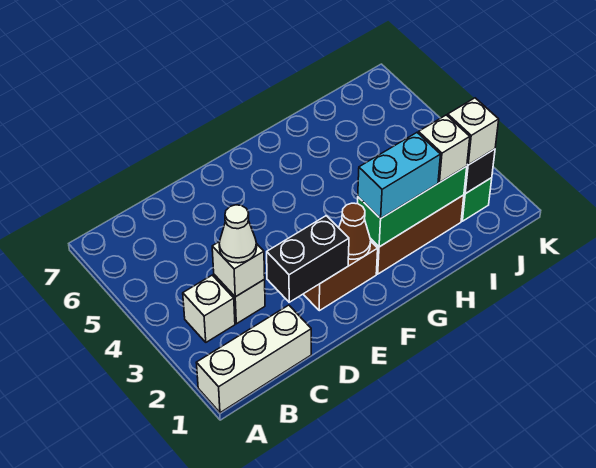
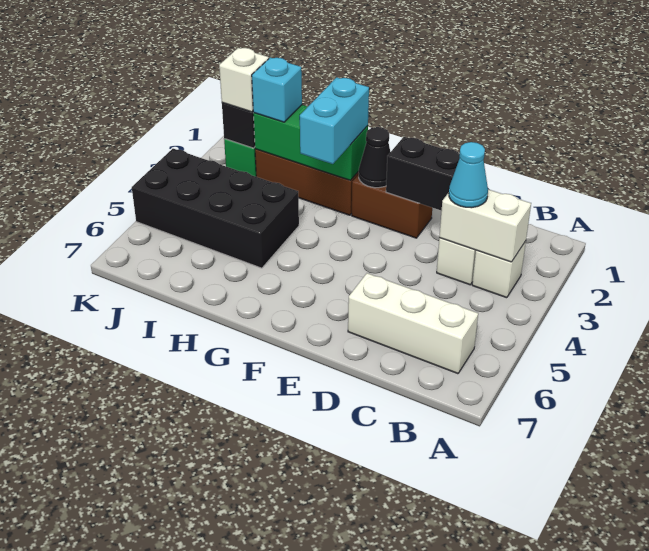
white 1x3 brick [196,305,311,413] -> white 1x3 brick moved to [348,273,478,374]
white 1x1 brick [212,242,265,297] -> white 1x2 brick [439,189,531,262]
white 1x1 cone [219,205,257,263] -> cyan 1x1 cone [449,142,488,208]
brown 1x1 cone [339,203,371,259] -> black 1x1 cone [358,127,390,188]
cyan 1x2 brick [358,133,441,218] -> cyan 1x2 brick turned to [300,77,369,164]
none -> black 2x4 brick [132,149,299,268]
white 1x1 brick [418,115,470,182] -> cyan 1x1 brick [252,57,302,122]

